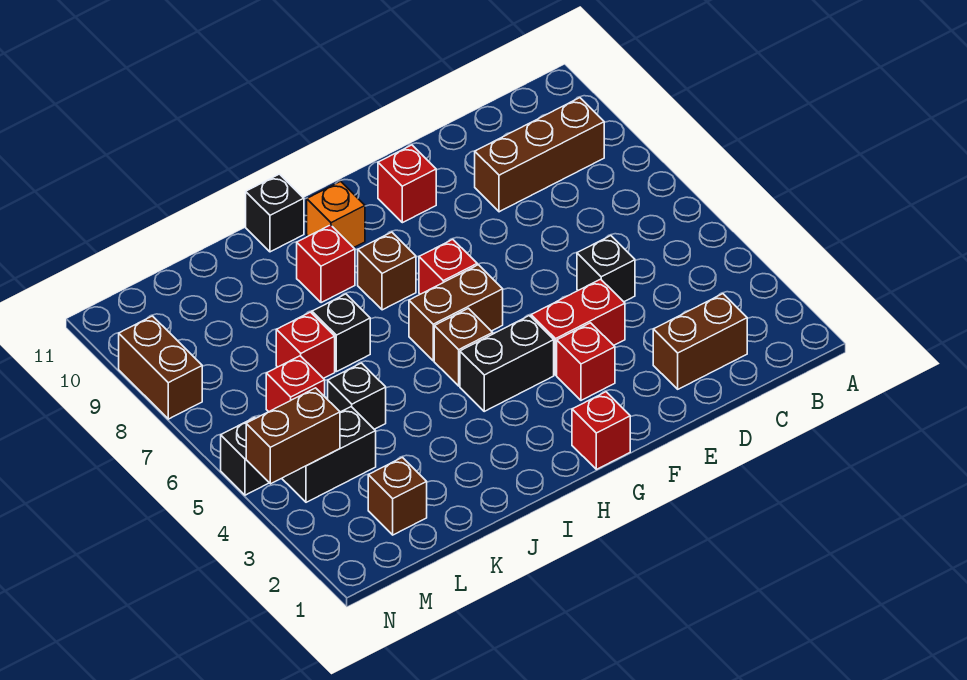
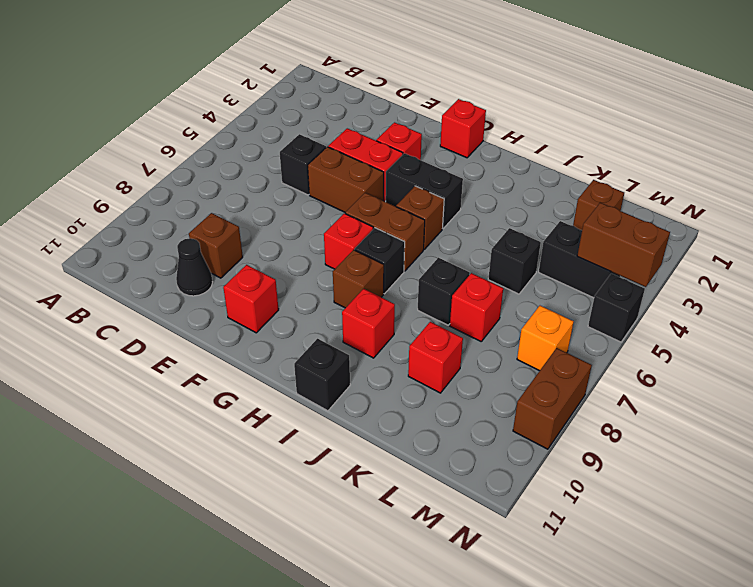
brown 1x3 brick [475,98,604,212] -> brown 1x1 brick [189,213,243,278]
brown 1x2 brick [653,294,747,389] -> brown 1x2 brick moved to [308,147,384,212]
none -> black 1x1 cone [176,238,213,296]
none -> black 1x1 brick [355,228,405,294]
orange 1x1 brick [307,181,365,248] -> orange 1x1 brick moved to [517,306,574,371]
red 1x1 brick [266,356,325,412] -> red 1x1 brick moved to [408,322,463,393]

